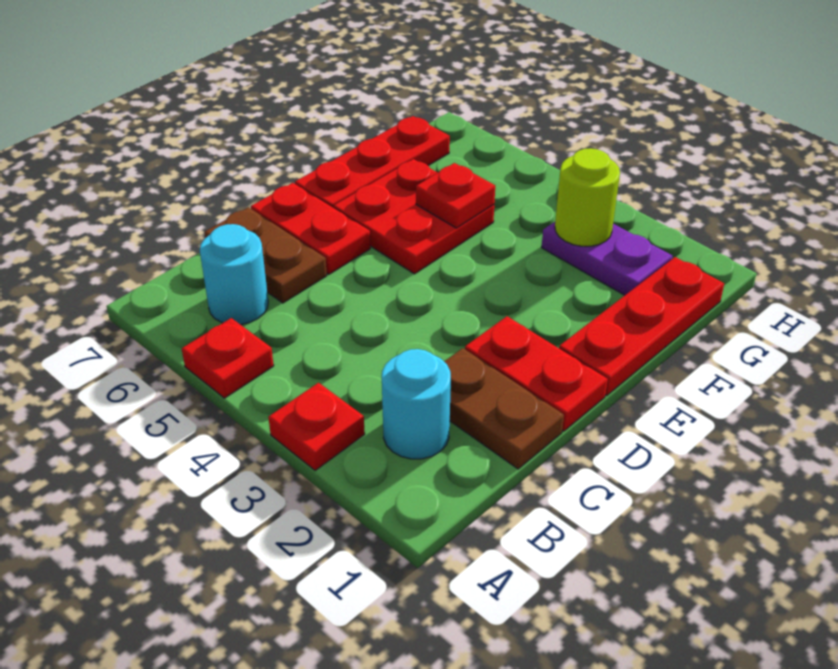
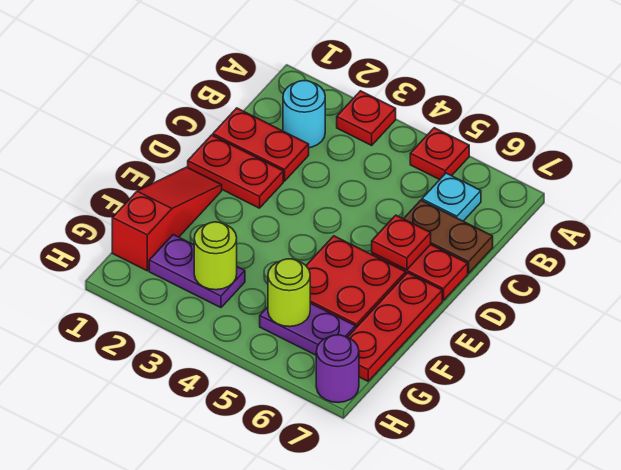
cyan 1x1 round brick [200,224,268,325] -> cyan 1x1 plate [422,173,481,221]
brown 1x2 plate [444,348,564,469] -> red 1x2 plate [213,108,309,181]
red 1x3 plate [559,257,724,395] -> red 1x3 slope [112,167,222,271]
red 1x1 plate [416,163,495,228] -> red 1x1 plate moved to [372,215,431,270]
none -> purple 1x2 plate [260,303,355,355]
none -> lime 1x1 round brick [268,259,310,327]
none -> purple 1x1 round brick [316,335,359,403]

